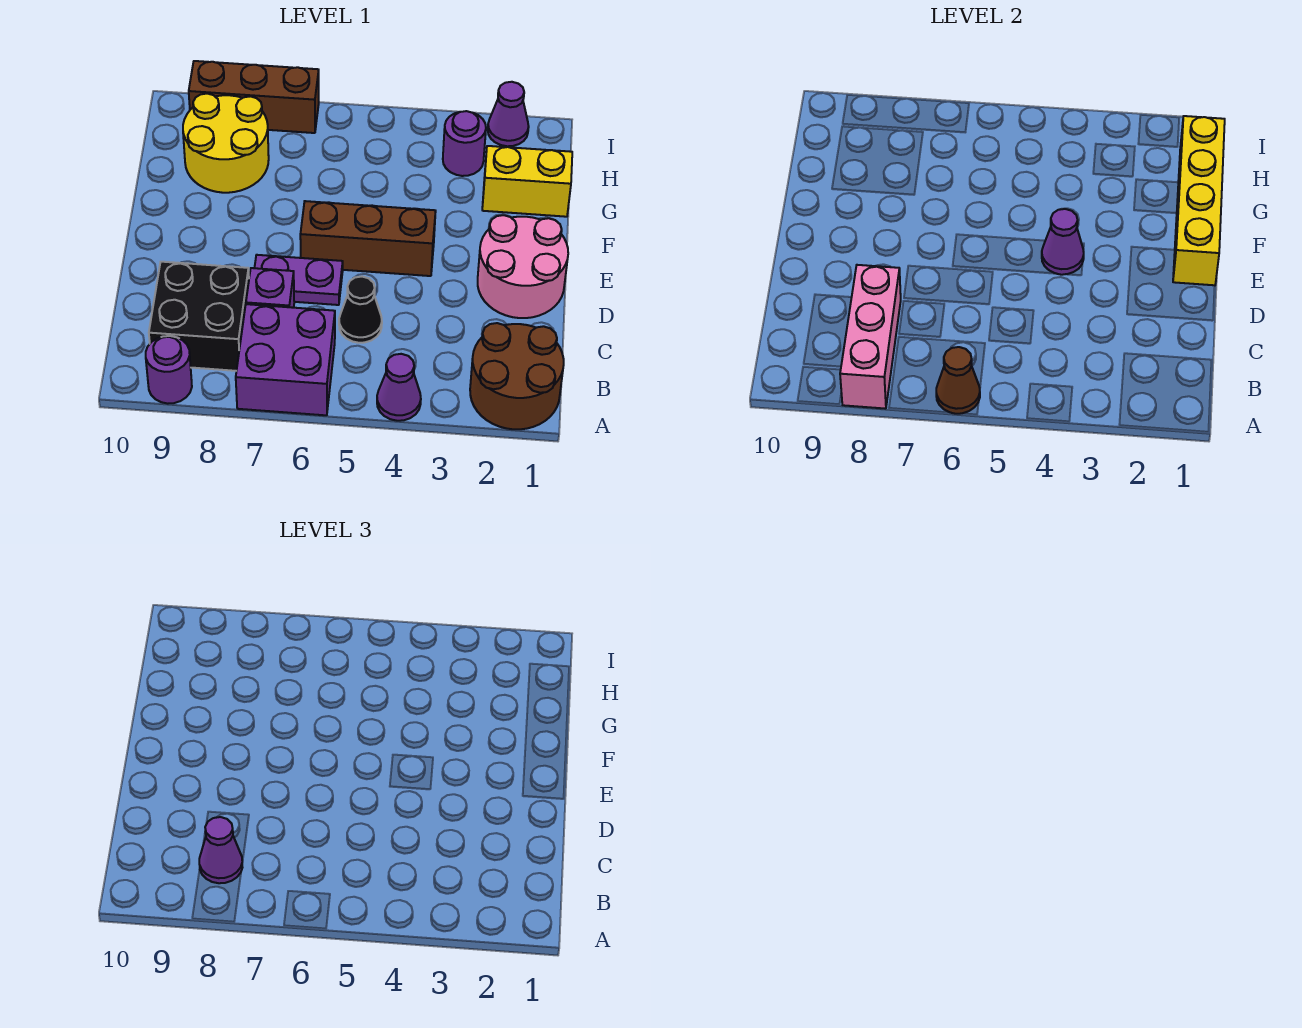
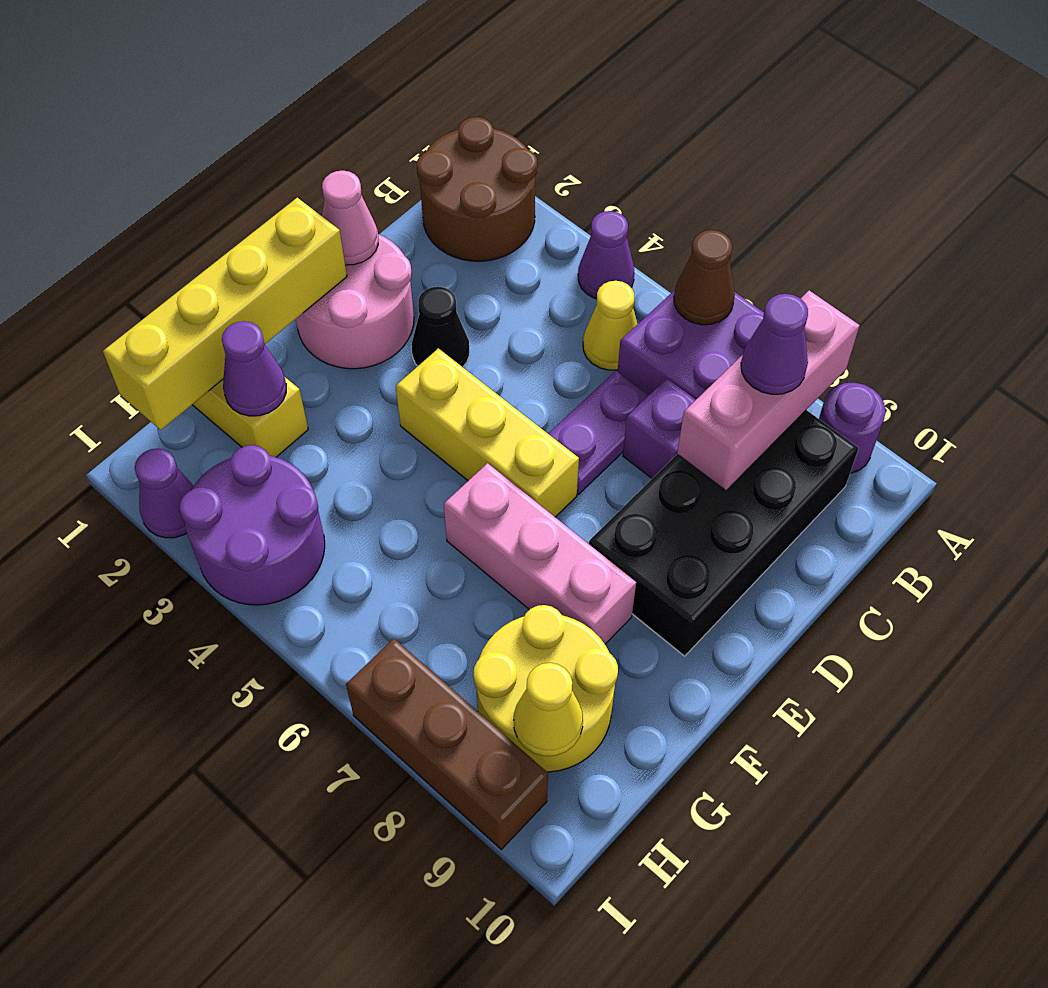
none -> yellow 1x1 cone [583,281,637,370]
black 2x2 brick [149,262,249,371] -> black 2x4 brick [589,410,859,656]
black 1x1 cone [339,277,382,343] -> black 1x1 cone moved to [412,287,469,367]
none -> pink 1x1 cone [322,171,378,265]
purple 1x2 plate [255,255,343,305] -> purple 1x2 plate turned to [548,371,649,494]
brown 1x3 brick [300,201,436,276] -> yellow 1x3 brick [396,349,579,517]
purple 1x1 cone [1042,209,1084,275] -> purple 1x1 cone moved to [222,321,286,416]
none -> pink 1x3 brick [444,463,636,644]
purple 1x1 round brick [443,111,486,176] -> purple 2x2 round brick [179,445,325,605]
none -> yellow 1x1 cone [514,663,583,756]

